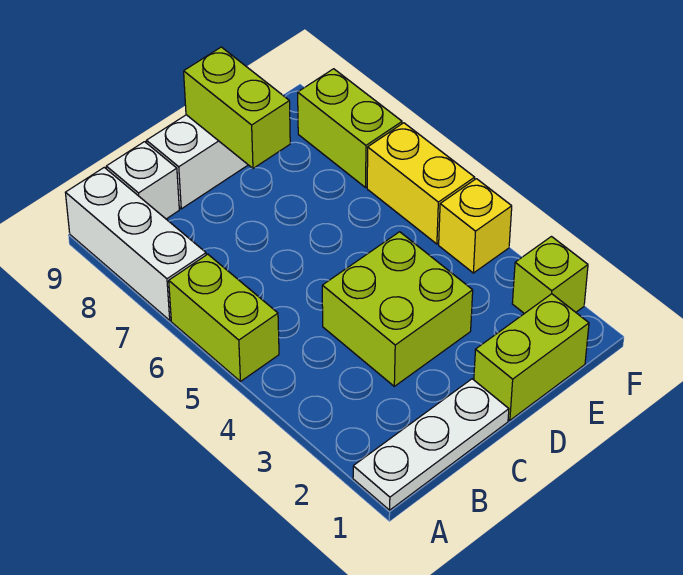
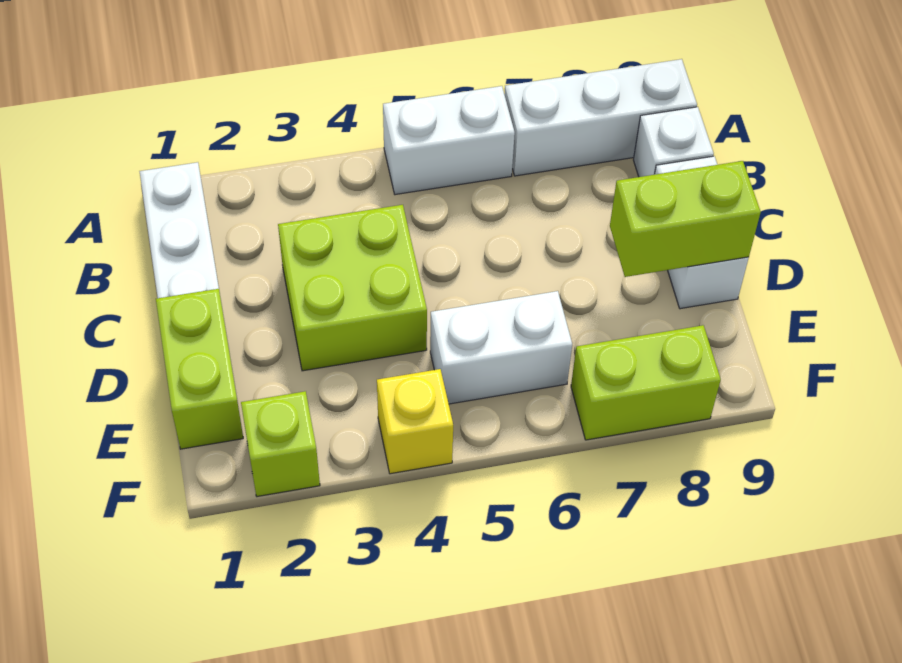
lime 1x2 brick [169,254,279,381] -> white 1x2 brick [383,86,515,195]
none -> white 1x2 brick [430,291,572,404]
yellow 1x2 brick [367,123,475,244] -> none

